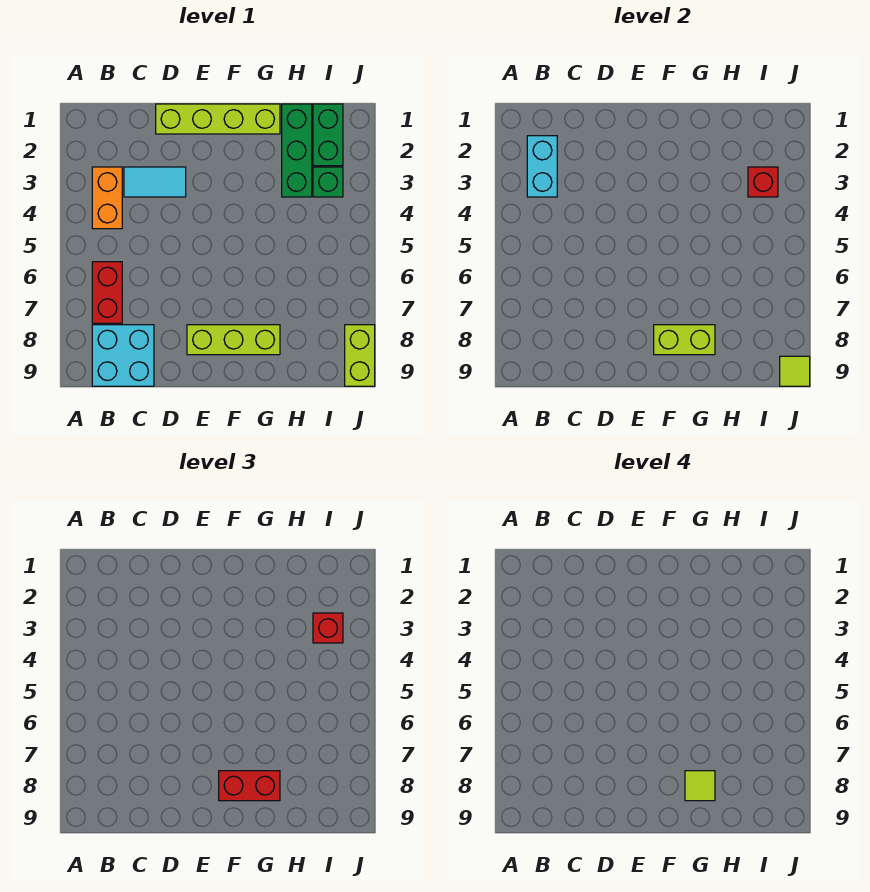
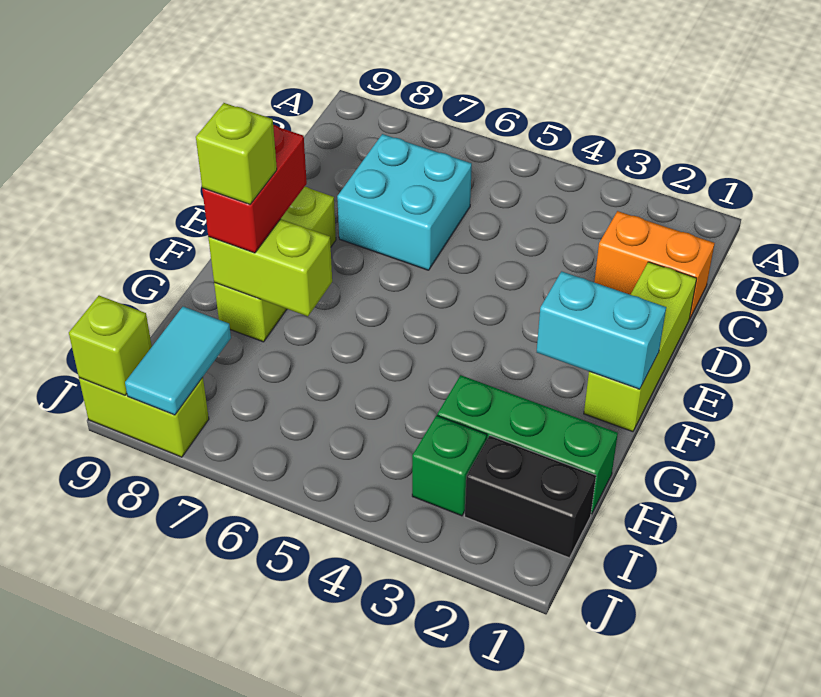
cyan 1x2 brick [527,136,557,197] -> cyan 1x2 brick moved to [537,271,666,389]
orange 1x2 brick [92,167,122,229] -> orange 1x2 brick moved to [594,211,715,319]
red 1x2 brick [92,262,122,323] -> none
cyan 2x2 brick [92,325,154,386] -> cyan 2x2 brick moved to [337,134,472,270]
cyan 1x2 tile [124,167,186,197] -> cyan 1x2 tile moved to [125,307,231,415]
lime 1x4 brick [156,104,280,134] -> lime 1x3 brick [584,262,697,432]
lime 1x2 brick [654,325,715,355] -> lime 1x2 brick turned to [208,219,332,316]
lime 1x1 tile [685,771,715,801] -> lime 1x1 brick [196,103,277,204]
green 1x2 brick [313,104,343,166] -> black 1x2 brick [465,435,596,558]
red 1x1 brick [748,167,778,197] -> none
red 1x1 brick [313,613,343,643] -> none
lime 1x1 tile [780,356,810,386] -> lime 1x1 brick [69,296,152,395]

